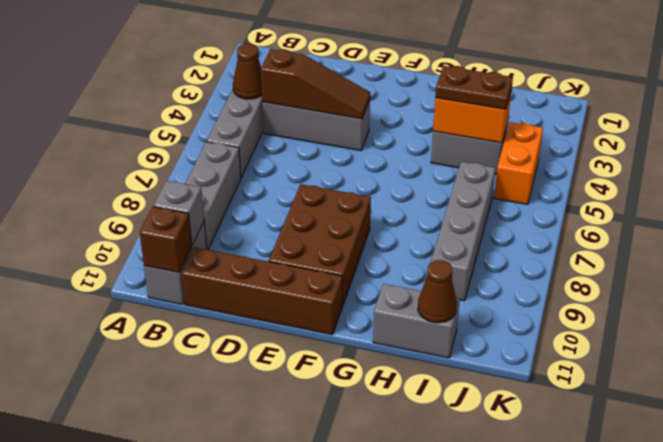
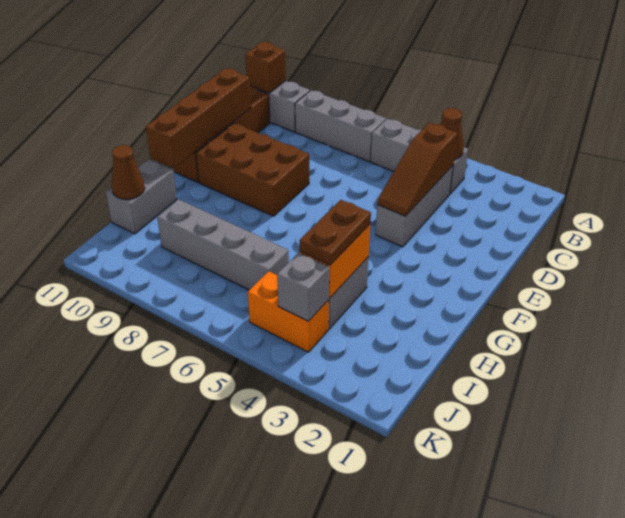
grey 1x1 brick [153,181,204,245] -> grey 1x1 brick moved to [277,253,329,321]
none -> brown 1x4 brick [146,68,251,168]

